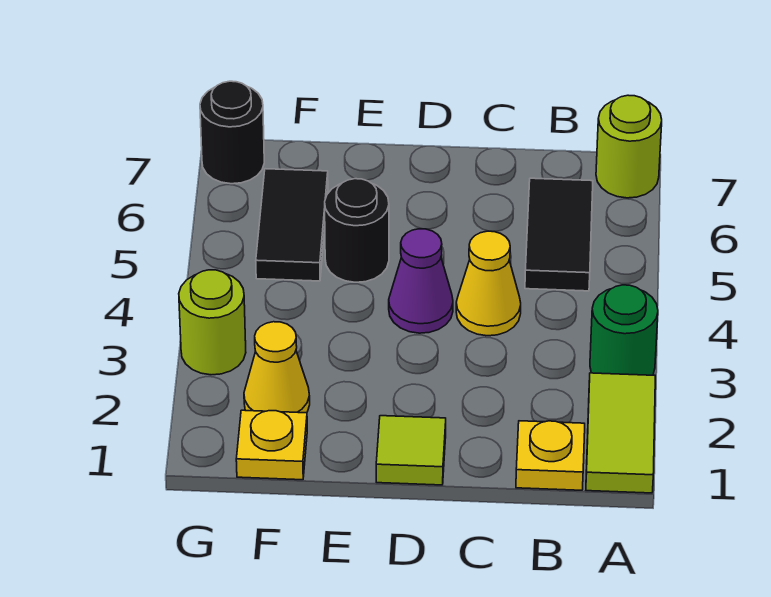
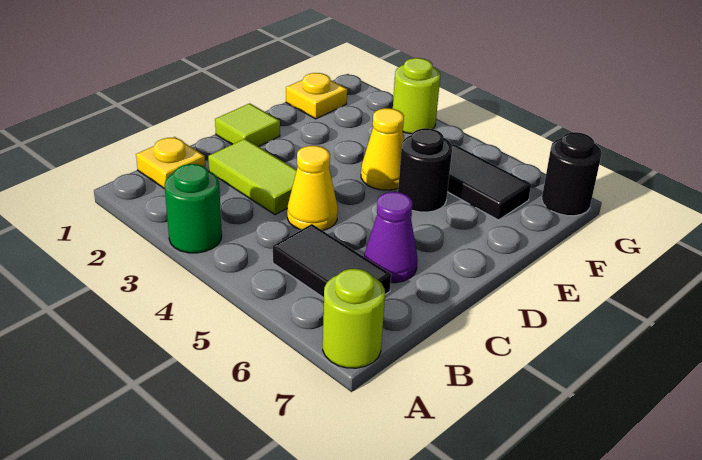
lime 1x2 tile [586,373,655,493] -> lime 1x2 tile moved to [208,139,297,215]
purple 1x1 cone [389,229,453,333] -> purple 1x1 cone moved to [364,192,418,283]
yellow 1x1 cone [244,322,310,413] -> yellow 1x1 cone moved to [361,108,404,190]

